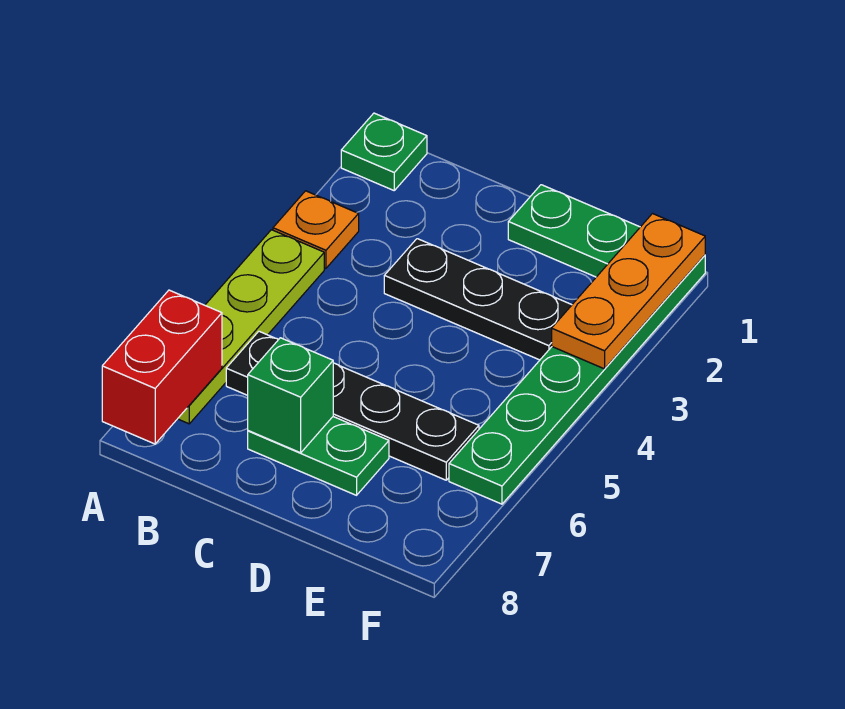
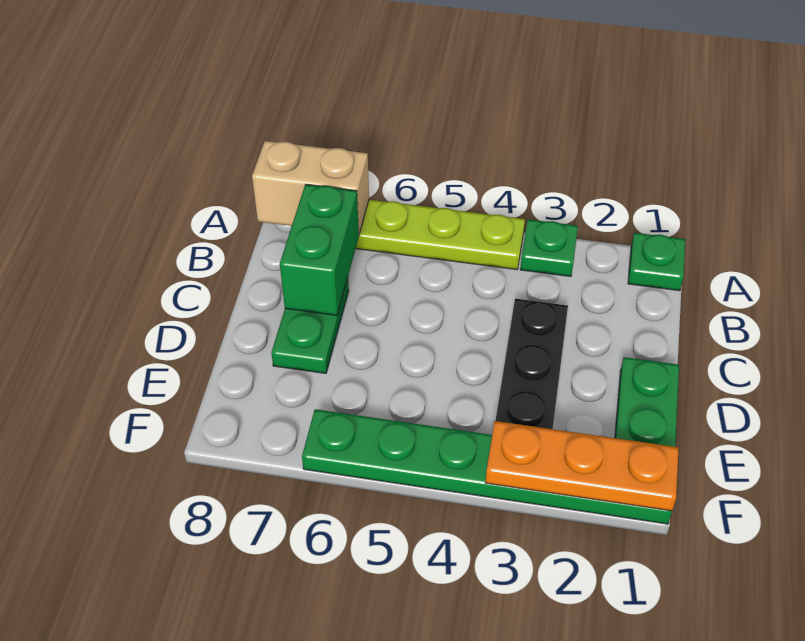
orange 1x1 plate [273,191,359,268] -> green 1x1 plate [520,219,578,277]
red 1x2 brick [102,290,222,444] -> tan 1x2 brick [252,141,369,234]
black 1x4 plate [226,331,479,480] -> none
green 1x1 brick [248,338,333,453] -> green 1x2 brick [280,184,359,315]

